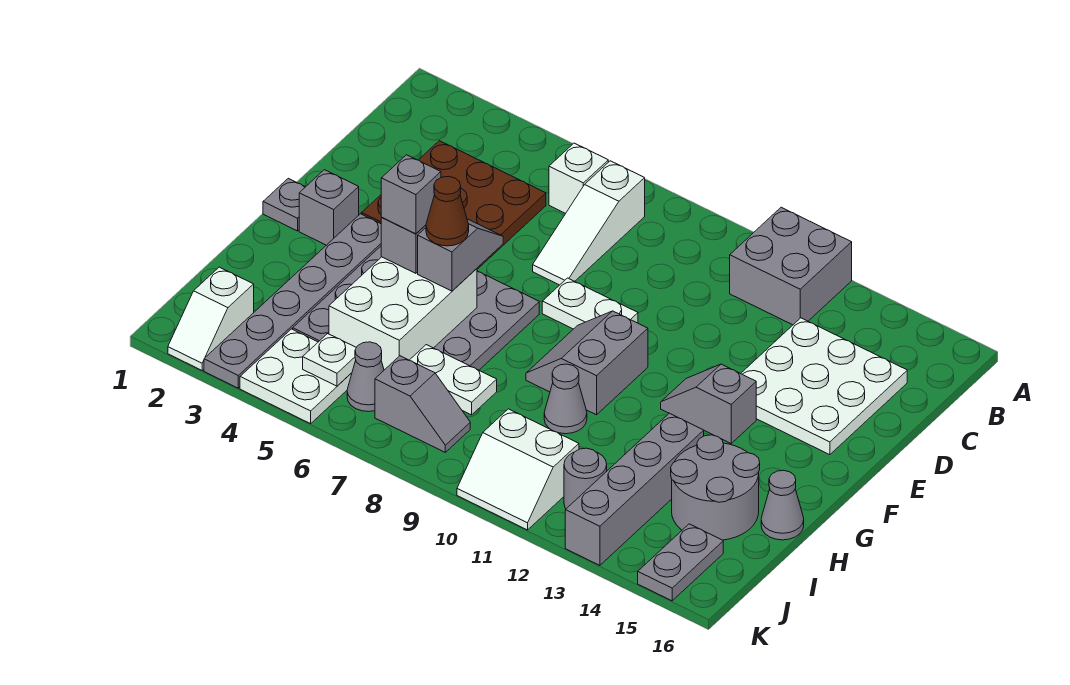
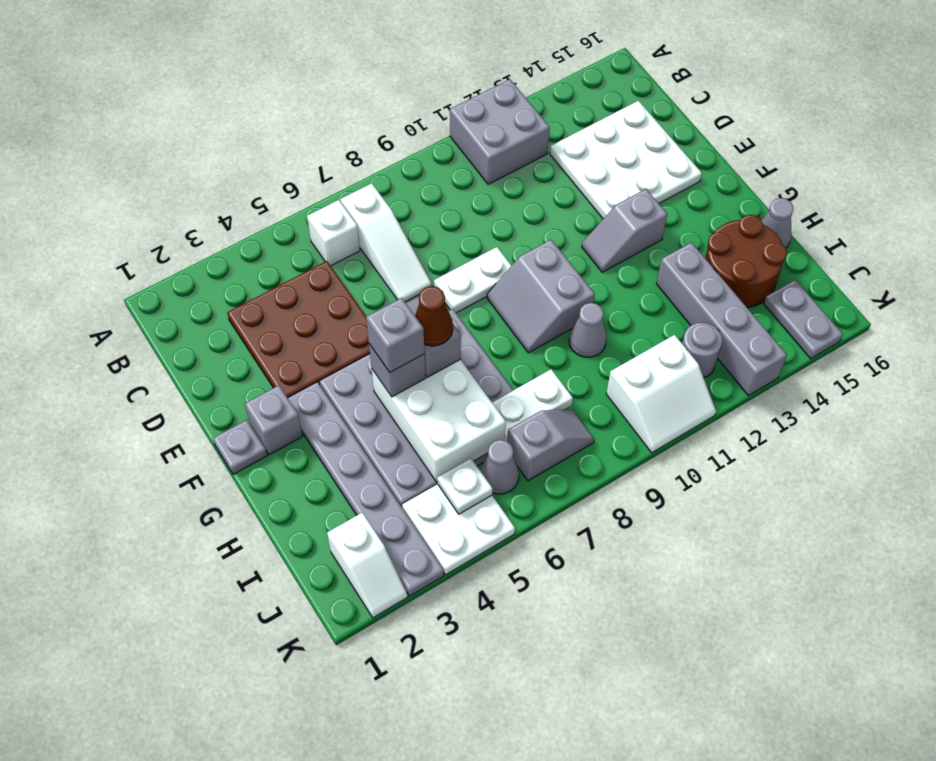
grey 2x2 round brick [671,435,760,540] -> brown 2x2 round brick [705,215,787,308]

